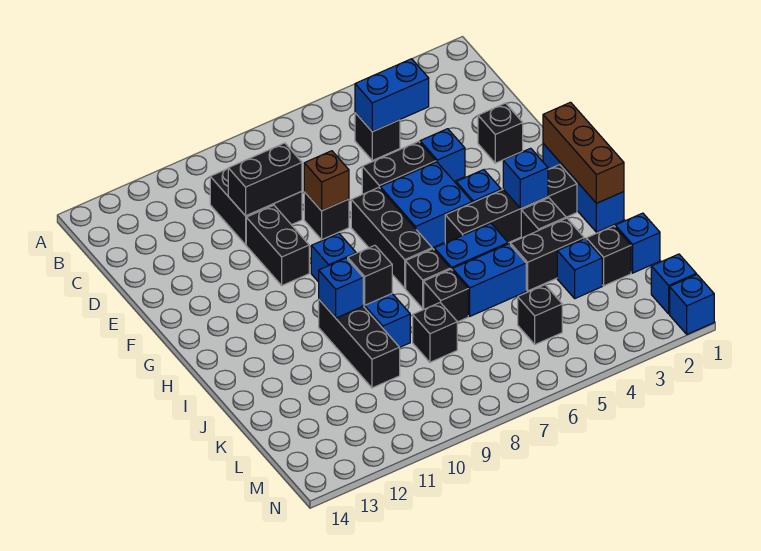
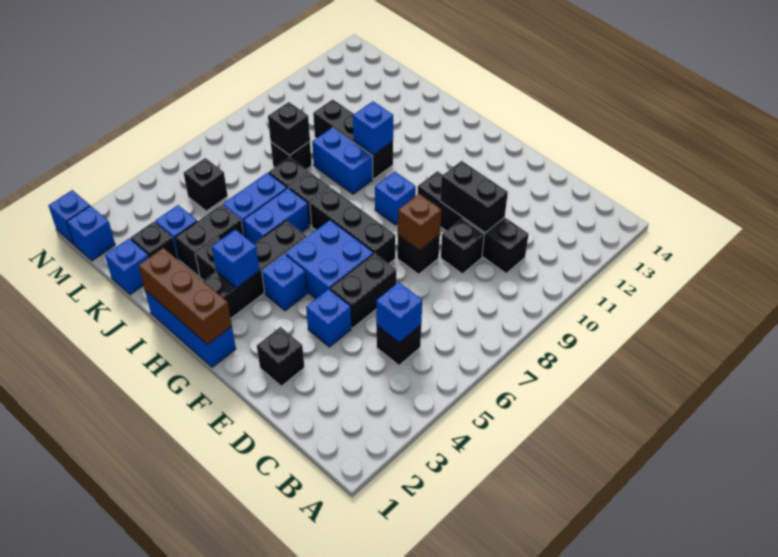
blue 1x2 brick [355,59,429,132] -> blue 1x1 brick [376,282,422,343]
black 1x2 brick [228,143,302,216] -> black 1x2 brick turned to [440,161,508,233]
black 1x1 brick [348,245,392,305] -> black 1x1 brick moved to [268,102,310,155]

